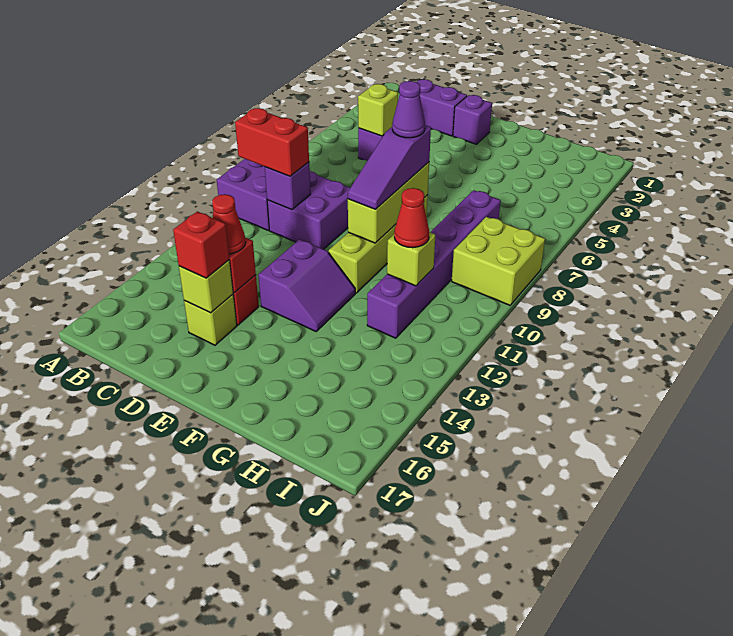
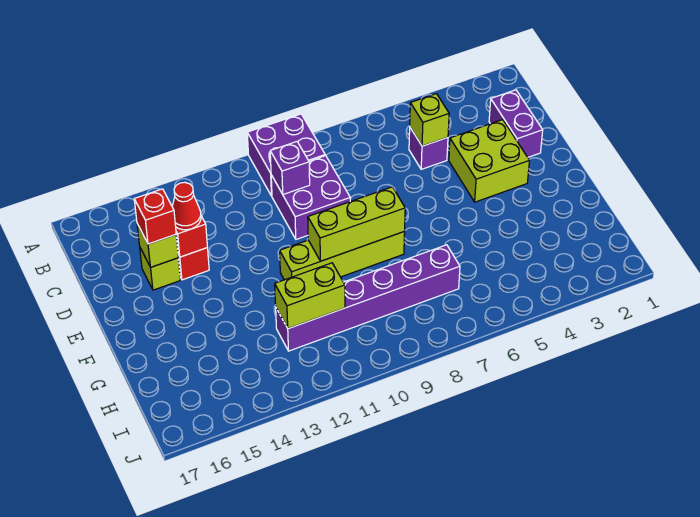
red 1x2 brick [235,108,309,176] -> none
purple 1x1 brick [453,95,492,144] -> none
purple 2x2 slope [258,239,355,331] -> none
purple 1x3 slope [348,125,431,209] -> none
purple 1x1 cone [392,81,425,138] -> none
lime 1x1 brick [387,232,435,286] -> lime 1x2 brick [275,263,345,329]
red 1x1 cone [394,188,429,248] -> none
lime 2x2 brick [452,217,545,305] -> lime 2x2 brick moved to [449,120,529,202]

